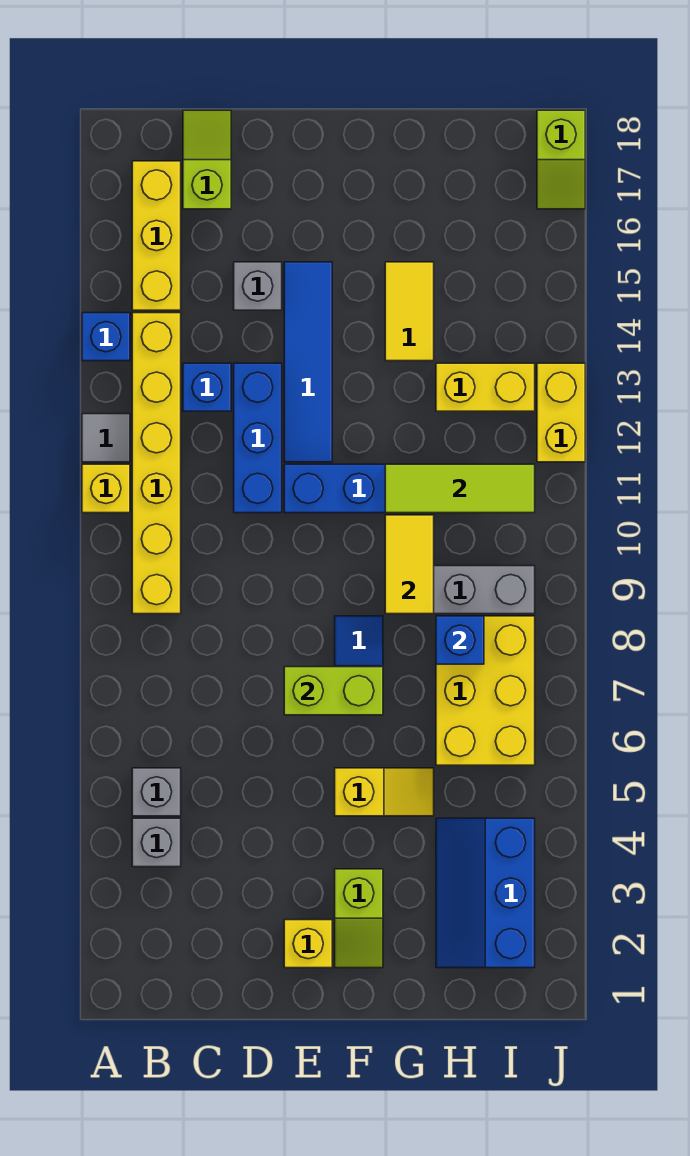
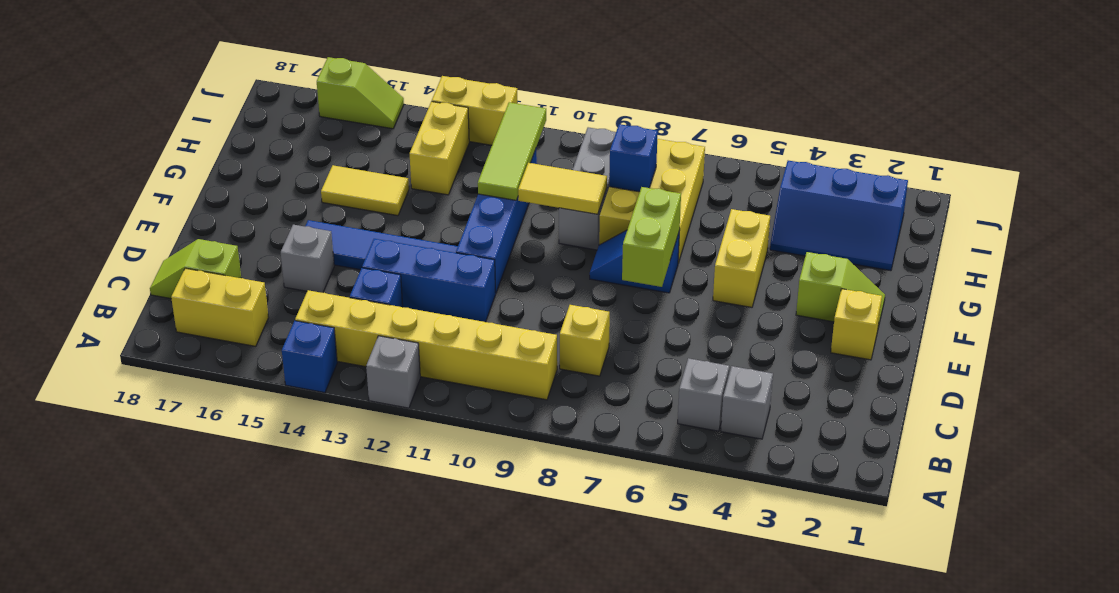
yellow 1x1 brick [82,464,130,513] -> yellow 1x1 brick moved to [560,305,610,376]
grey 1x1 tile [82,414,130,462] -> grey 1x1 brick [366,336,420,408]
yellow 1x3 brick [132,161,181,310] -> yellow 1x2 brick [171,268,269,346]
yellow 1x2 slope [335,768,434,816] -> yellow 1x2 brick [713,209,770,307]
yellow 2x3 brick [436,616,535,765] -> yellow 2x3 brick turned to [599,139,705,263]
lime 1x2 slope [537,110,585,209] -> lime 1x2 slope moved to [317,57,404,129]

